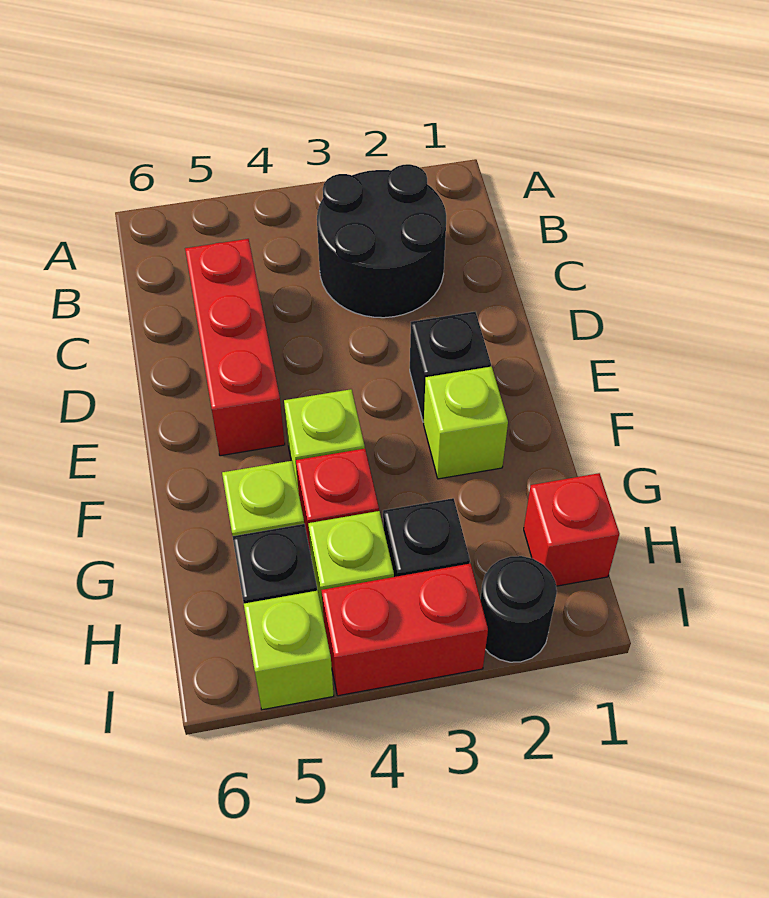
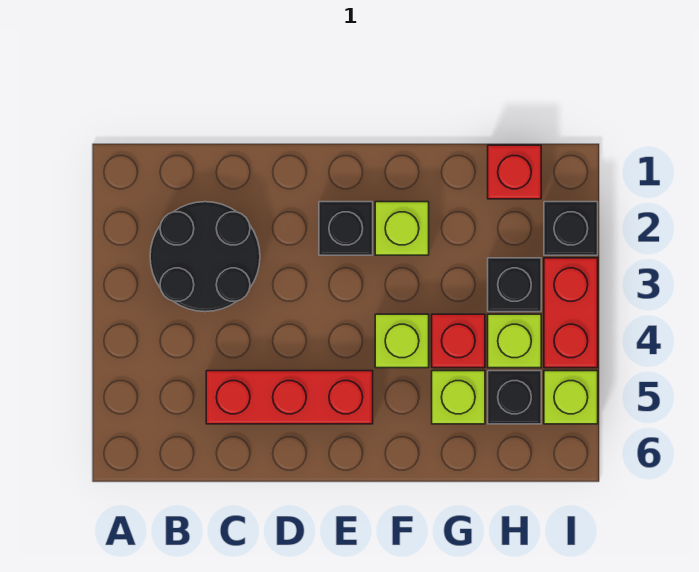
black 1x1 round brick [480,556,557,662] -> black 1x1 brick [544,202,598,255]

